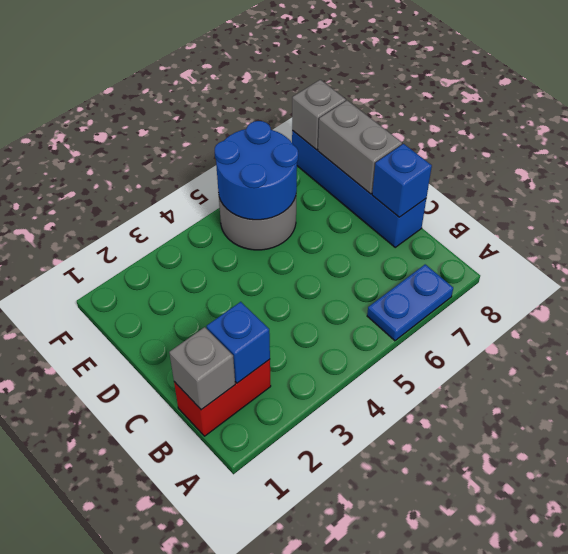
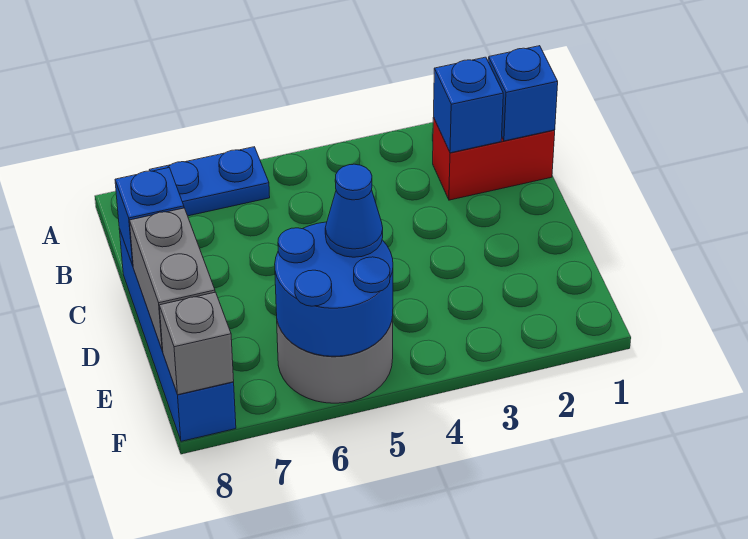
grey 1x1 brick [169,327,235,410] -> blue 1x1 brick [488,46,558,141]
none -> blue 1x1 cone [325,164,383,257]

